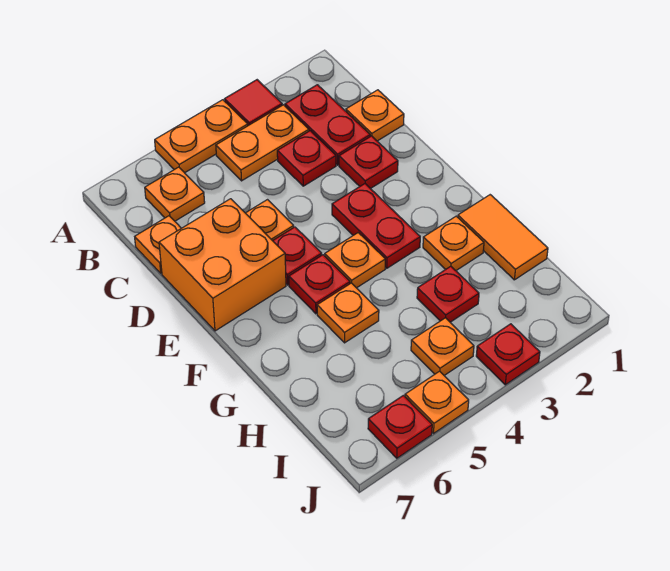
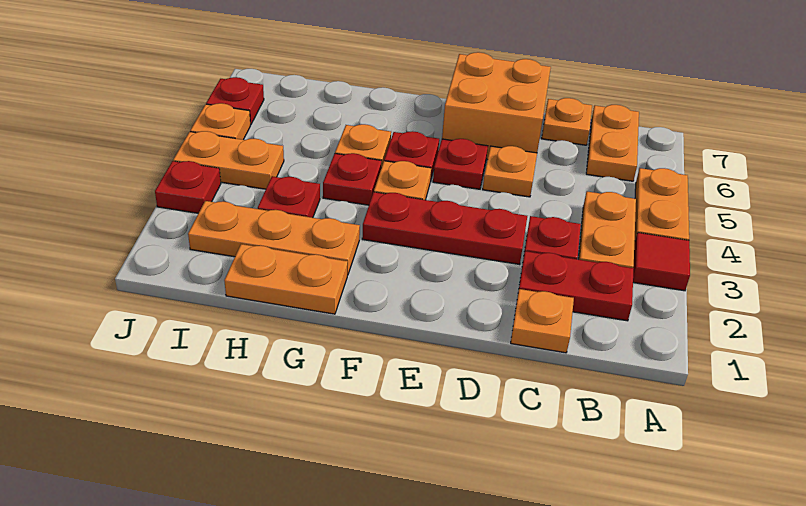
orange 1x1 plate [145,167,205,221] -> orange 1x2 plate [586,105,639,181]
red 1x1 plate [339,136,398,189] -> red 1x1 plate moved to [323,153,381,205]
red 1x2 plate [332,184,420,268] -> red 1x3 plate [362,192,527,265]
orange 1x2 tile [458,195,548,280] -> orange 1x2 plate [224,244,348,314]
orange 1x1 plate [423,216,484,270] -> orange 1x3 plate [188,201,360,275]
orange 1x1 plate [411,318,474,375] -> orange 1x2 plate [173,131,284,189]

